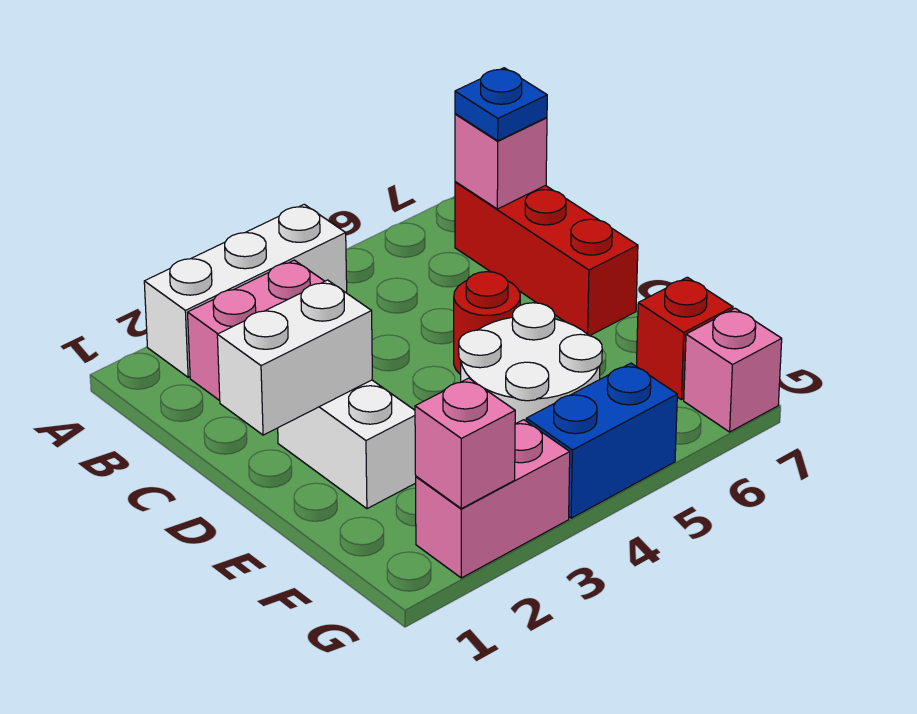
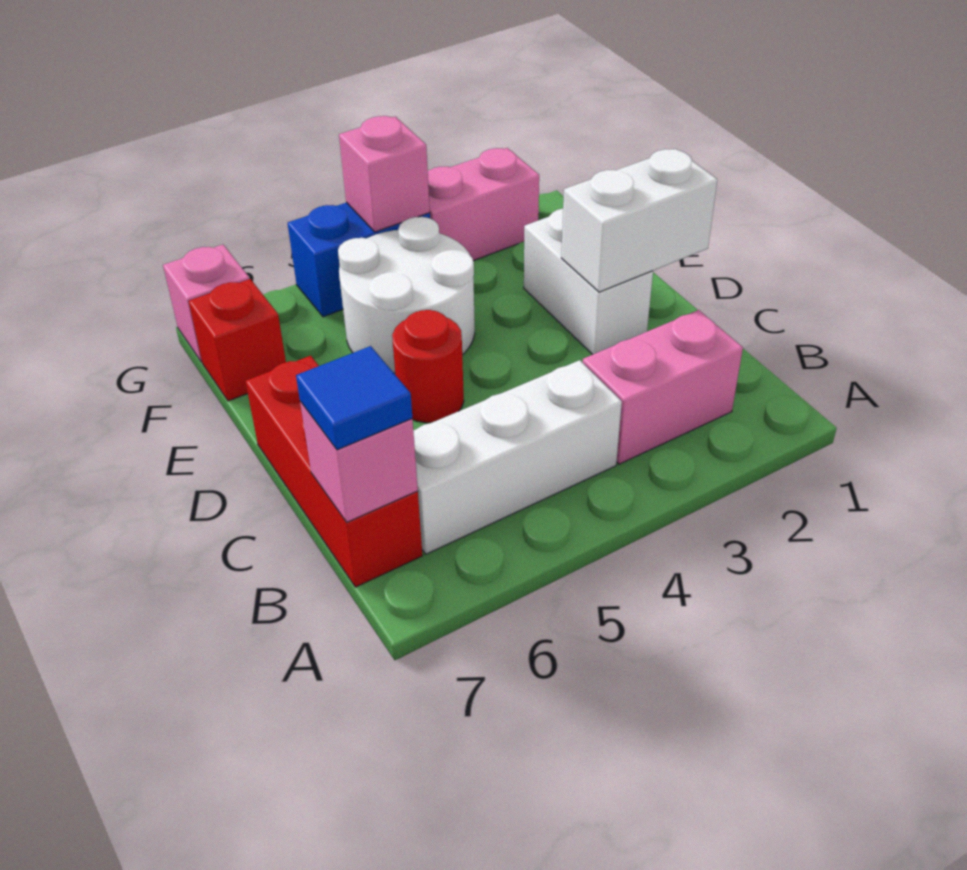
white 1x3 brick [144,204,347,377] -> white 1x3 brick moved to [413,360,622,554]
blue 1x1 plate [455,68,547,141] -> blue 1x1 tile [296,346,412,450]
pink 1x1 brick [415,378,515,509] -> pink 1x1 brick moved to [339,116,430,232]

